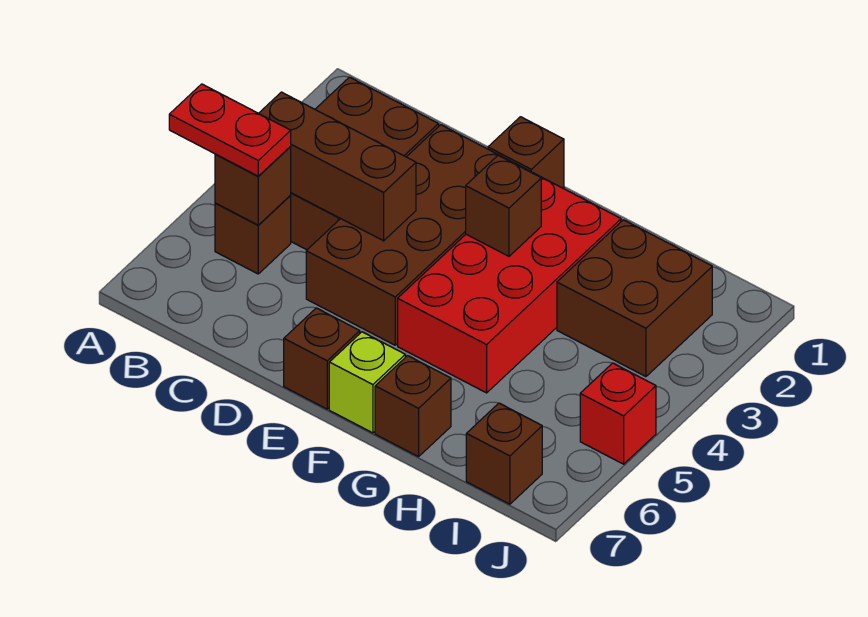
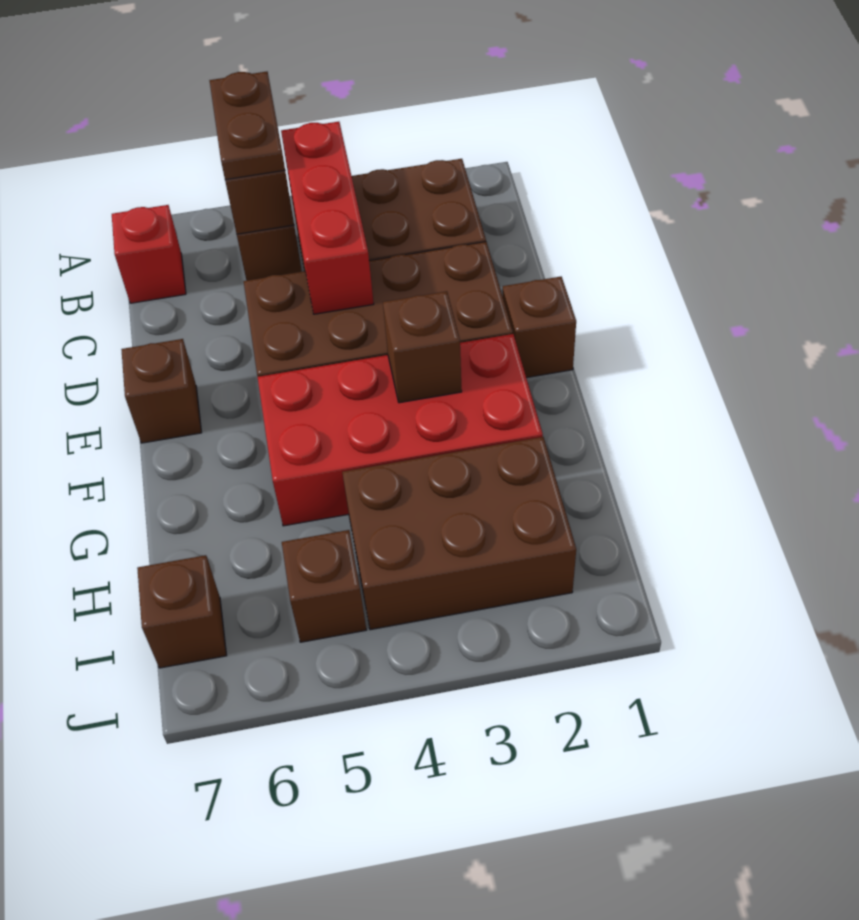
red 1x2 plate [169,84,291,176] -> brown 1x2 plate [209,72,285,180]
brown 1x3 brick [259,92,416,241] -> red 1x3 brick [281,122,374,314]
lime 1x1 brick [329,332,405,433] -> none
brown 1x1 brick [375,356,451,457] -> brown 1x1 brick moved to [282,530,366,642]
brown 2x2 brick [557,220,712,377] -> brown 2x3 brick [342,437,576,630]
red 1x1 brick [580,363,656,464] -> red 1x1 brick moved to [112,205,186,303]

